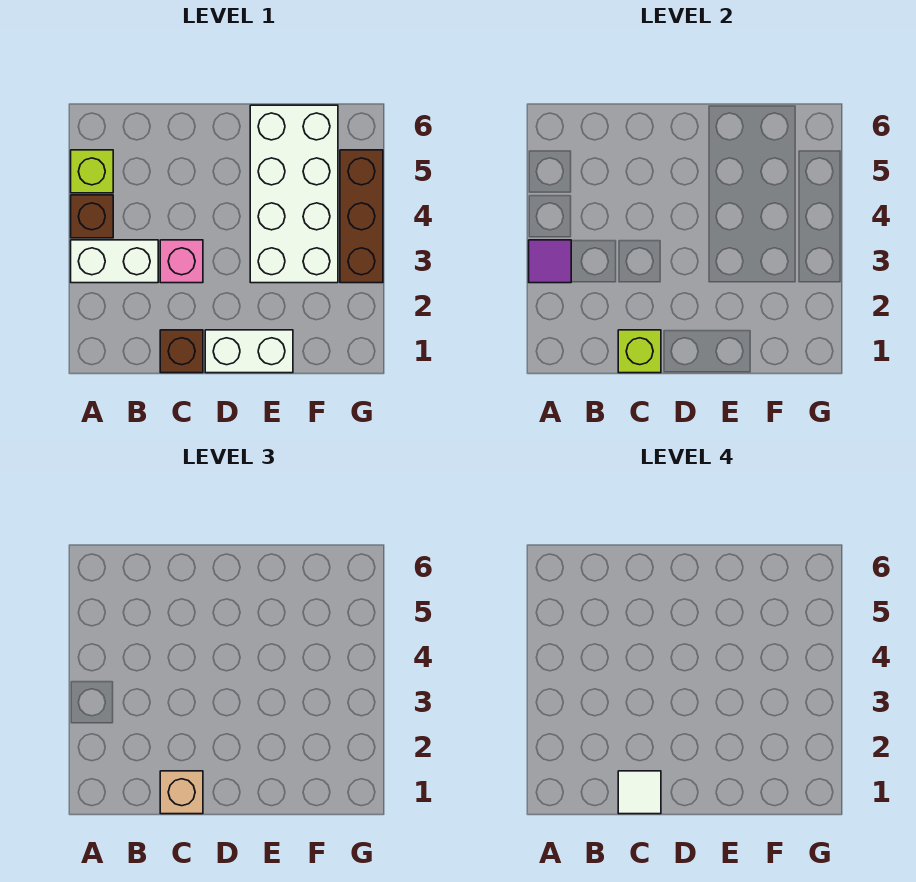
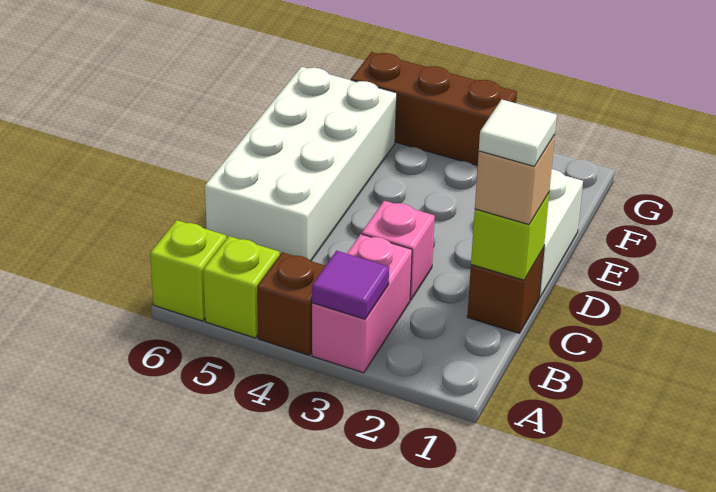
white 1x2 brick [71,240,158,283] -> pink 1x2 brick [312,234,412,373]
none -> lime 1x1 brick [150,220,227,321]
white 2x4 brick [250,105,338,283] -> white 2x4 brick turned to [205,67,397,261]

